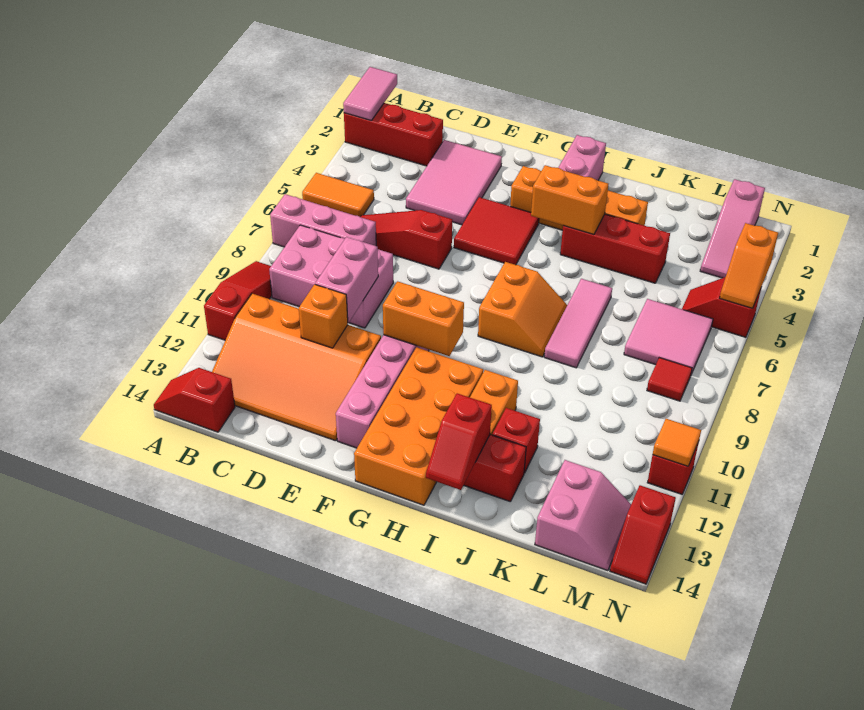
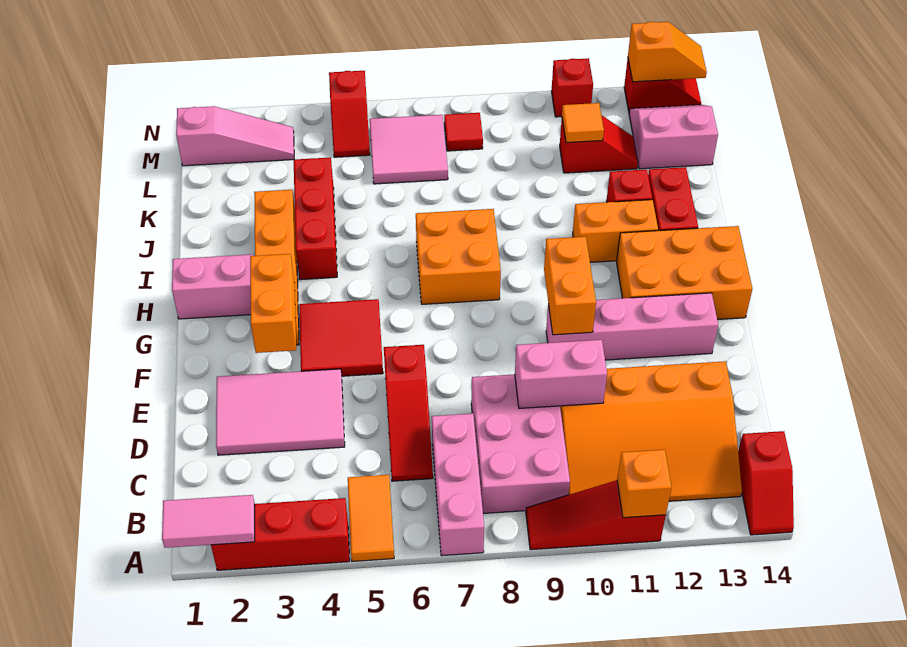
red 1x3 brick [344,103,443,166] -> red 1x3 brick turned to [211,498,350,570]
orange 3x4 slope [212,294,381,441] -> orange 3x4 slope turned to [560,361,742,501]
orange 1x1 brick [299,284,348,348] -> orange 1x1 brick moved to [617,450,672,518]
orange 2x4 brick [354,347,483,505] -> orange 2x3 brick [617,226,752,319]
orange 1x2 brick [531,165,608,235] -> orange 1x2 brick moved to [250,254,296,353]
orange 2x2 slope [478,262,567,357] -> orange 2x2 brick [416,209,501,304]
red 1x2 slope [426,393,492,490] -> red 1x2 slope moved to [560,115,638,173]
pink 1x3 tile [544,279,612,368] -> none
orange 1x2 slope [720,223,778,308] -> orange 1x2 slope moved to [628,22,707,82]
orange 1x1 tile [653,419,701,466] -> orange 1x1 tile moved to [562,103,604,143]

